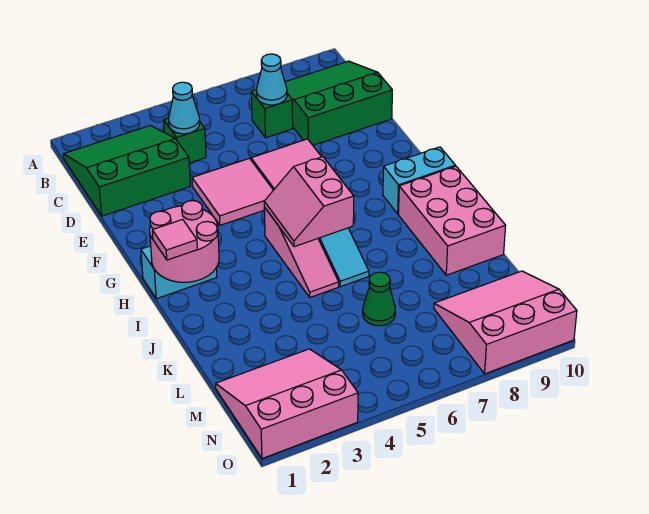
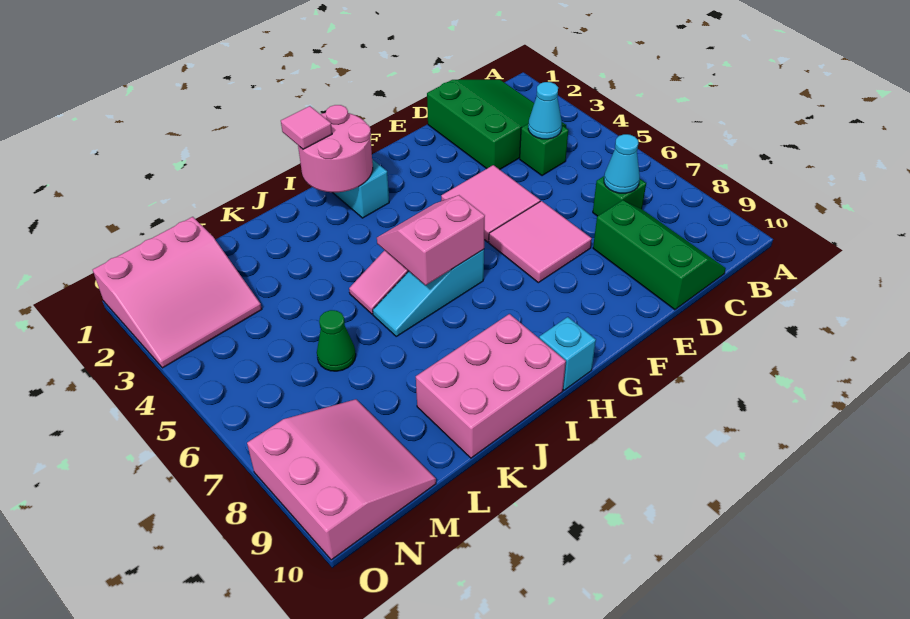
green 3x3 slope [285,61,392,145] -> green 2x3 slope [593,200,726,310]
cyan 1x2 brick [383,147,455,214] -> cyan 1x1 brick [539,317,596,390]
pink 3x3 slope [216,349,358,459] -> pink 3x3 slope turned to [93,217,262,368]

